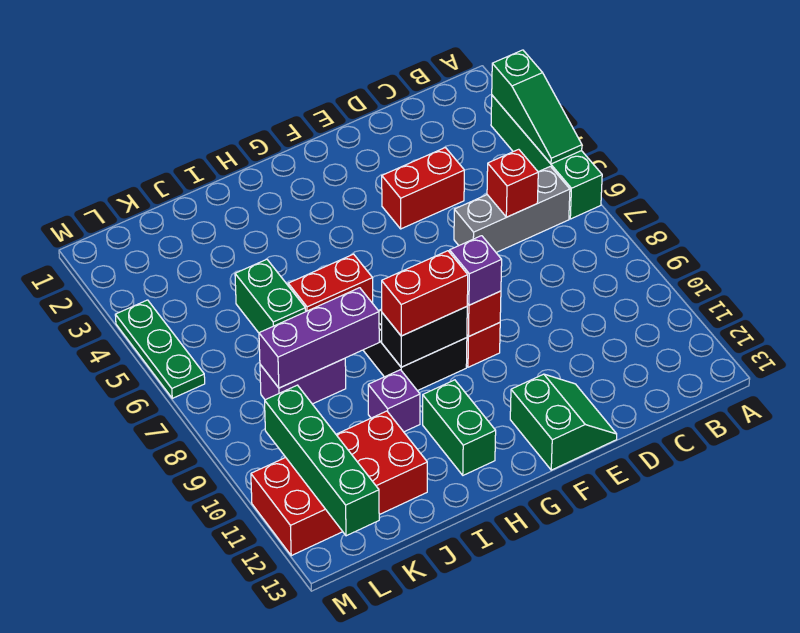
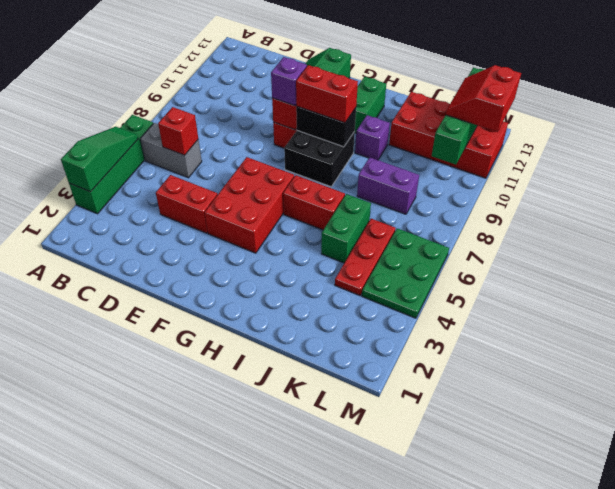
grey 1x3 brick [454,166,570,252] -> grey 1x2 brick [140,123,202,178]
none -> red 2x3 brick [205,157,294,253]
purple 1x3 brick [259,288,379,388] -> none
none -> red 1x3 plate [335,219,396,295]
none -> red 2x2 slope [446,65,521,132]
green 1x3 plate [115,300,205,398] -> green 2x3 plate [362,228,449,318]

